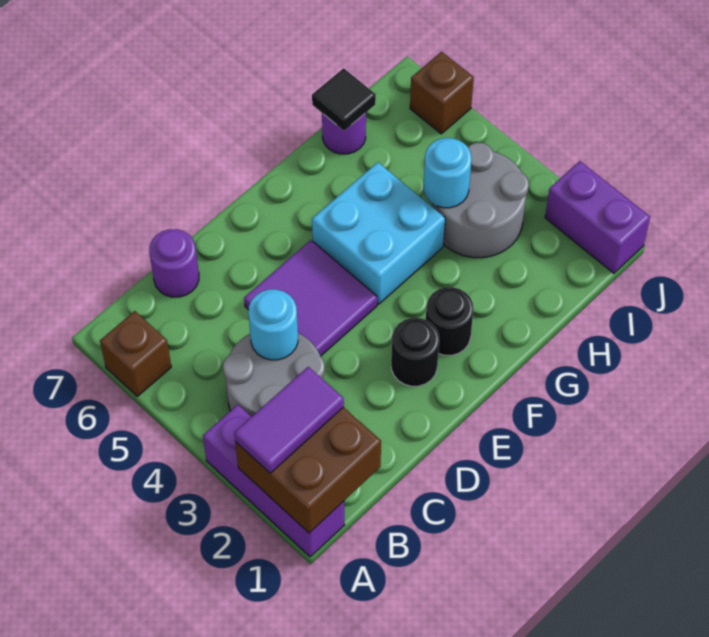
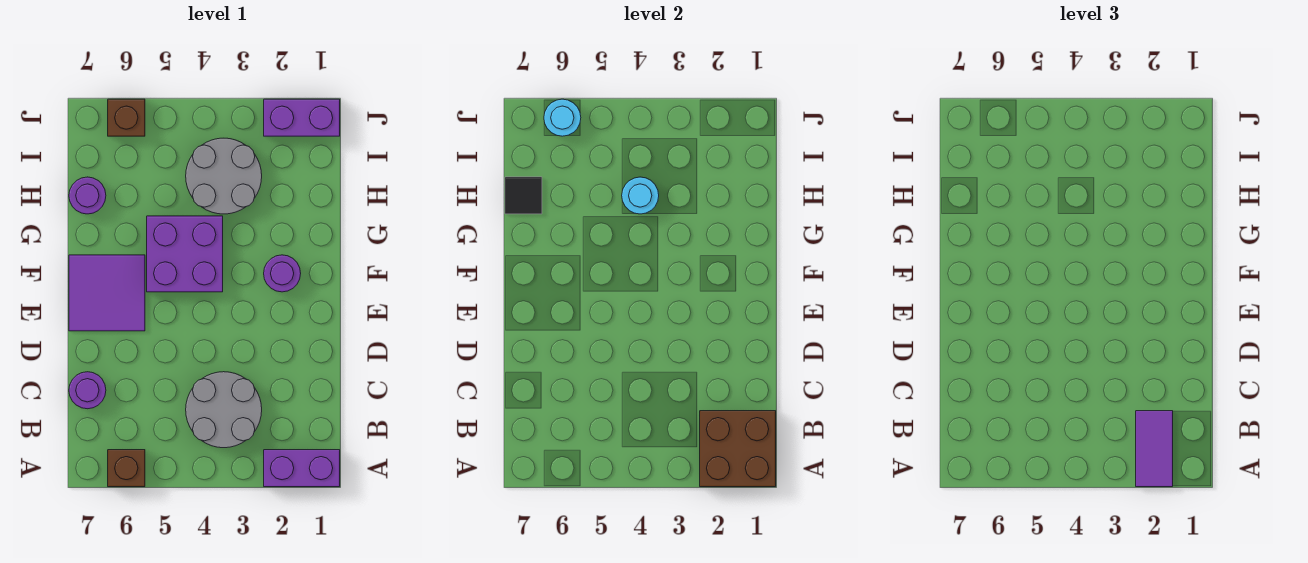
purple 1x3 brick [203,405,344,557] -> purple 1x2 brick [264,450,340,487]
cyan 1x1 round brick [248,289,298,360] -> cyan 1x1 round brick moved to [544,99,581,136]
purple 2x2 tile [244,240,377,356] -> purple 2x2 tile moved to [69,255,145,331]
black 1x1 round brick [391,318,439,386] -> none
black 1x1 round brick [426,287,473,355] -> purple 1x1 round brick [264,255,301,292]
cyan 2x2 brick [312,162,445,304] -> purple 2x2 brick [147,216,223,292]

